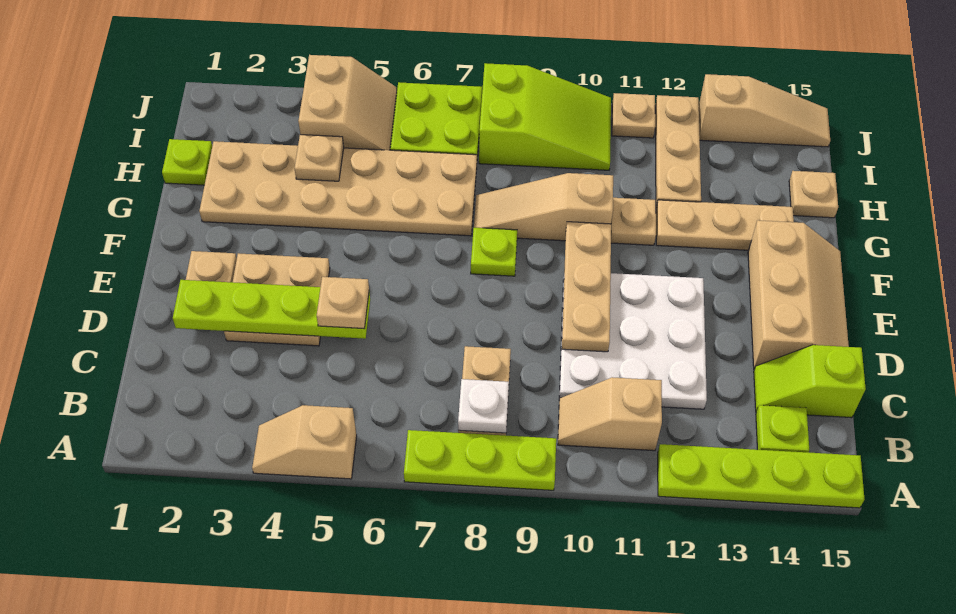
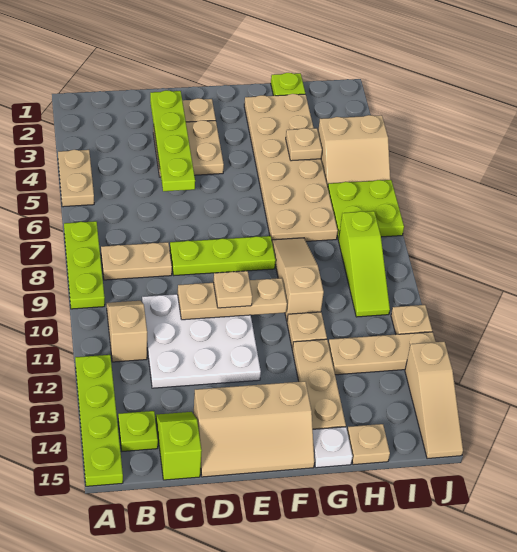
tan 1x2 slope [252,405,357,479] -> tan 1x2 plate [58,150,94,207]
white 1x1 plate [458,379,509,433] -> white 1x1 plate moved to [313,427,353,468]
tan 1x1 plate [317,277,369,329] -> tan 1x1 plate moved to [213,271,252,308]
lime 1x1 plate [471,228,517,276] -> lime 1x3 plate [170,236,276,275]
lime 2x3 slope [479,63,611,170] -> lime 1x3 slope [338,211,390,317]

